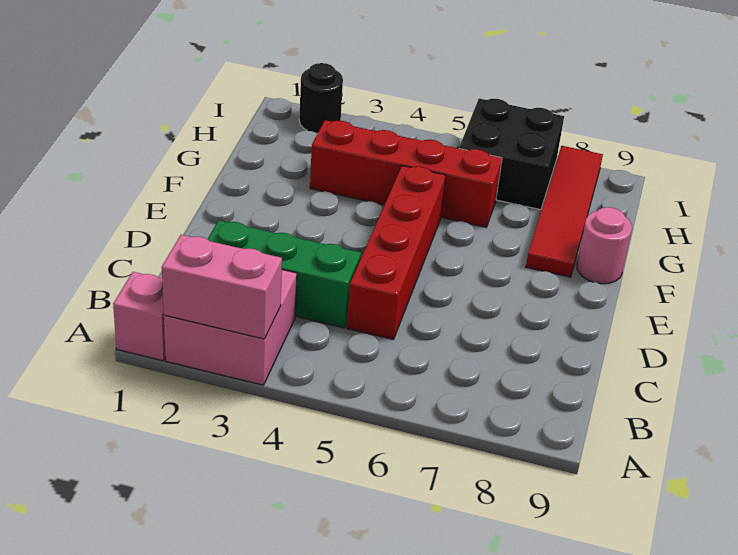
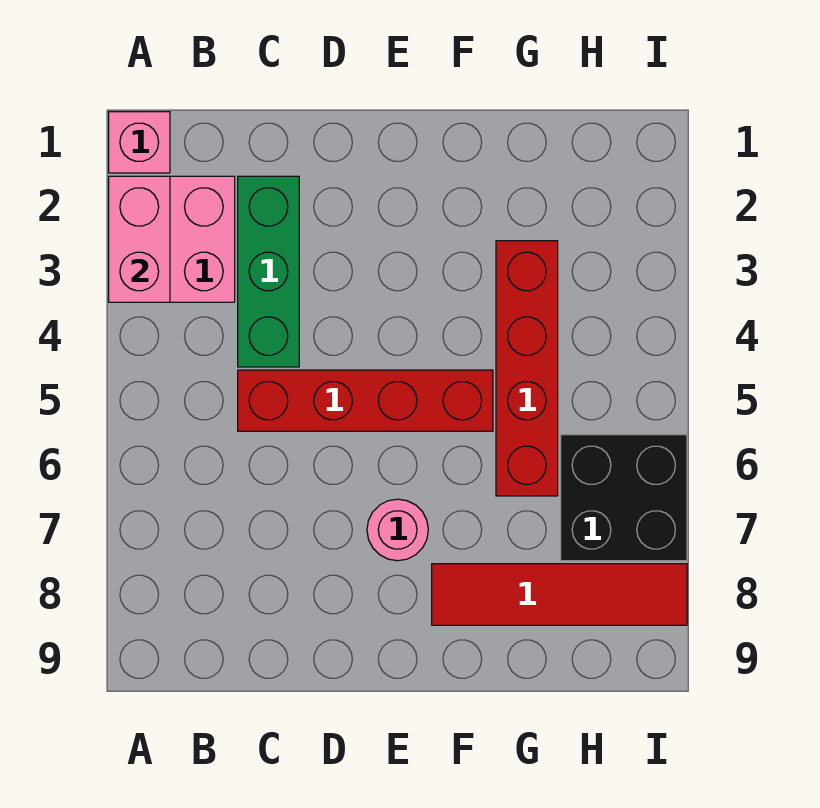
pink 1x1 round brick [577,207,632,284] -> pink 1x1 round brick moved to [367,499,428,561]
black 1x1 round brick [299,63,343,133] -> none

